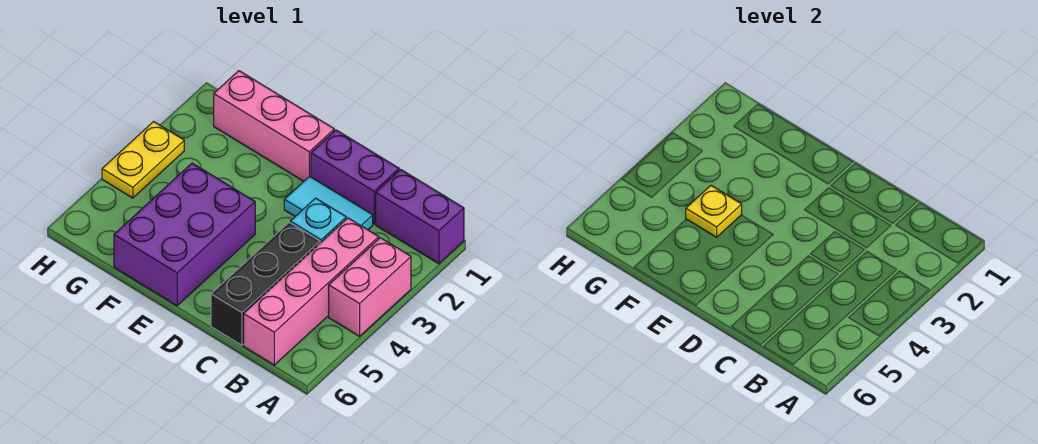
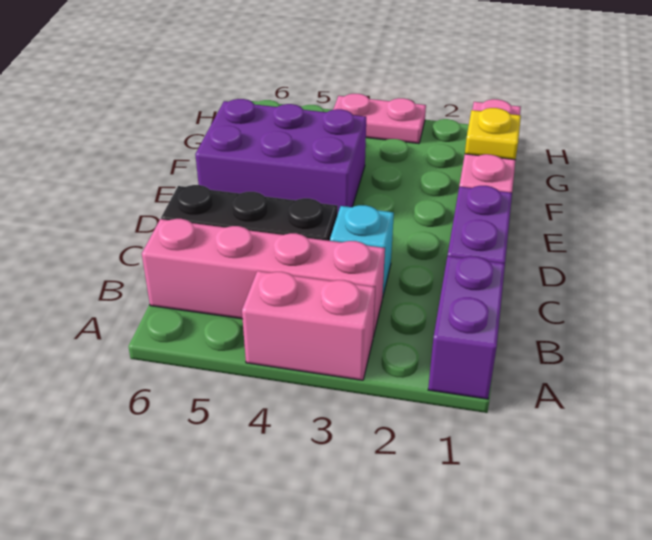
cyan 1x2 tile [284,176,373,230] -> none
yellow 1x1 plate [686,185,742,237] -> yellow 1x1 plate moved to [465,108,521,160]
yellow 1x2 plate [102,122,184,198] -> pink 1x2 plate [333,94,426,144]

